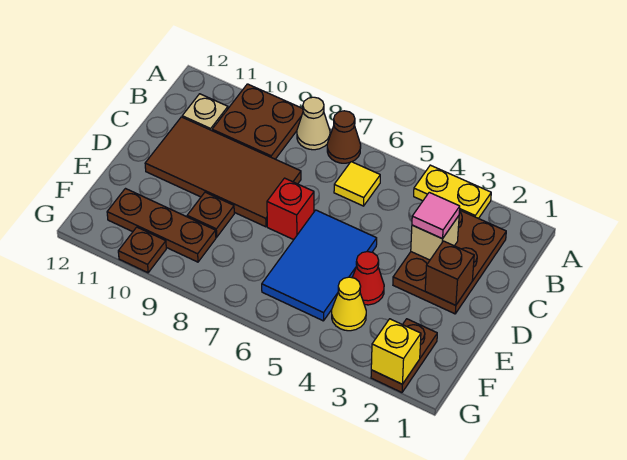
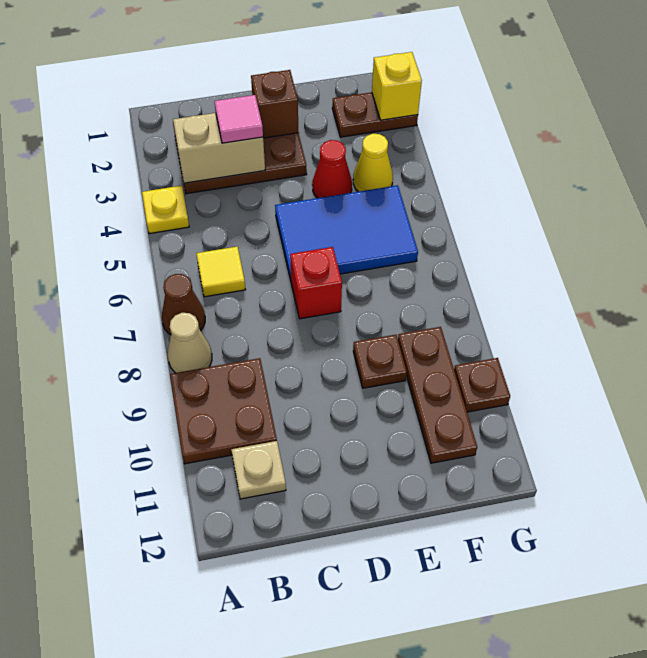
yellow 1x2 plate [414,165,491,219] -> yellow 1x1 plate [142,186,189,234]
tan 1x1 brick [411,216,459,260] -> tan 1x2 brick [173,113,265,183]
brown 2x4 tile [145,117,301,227] -> none

